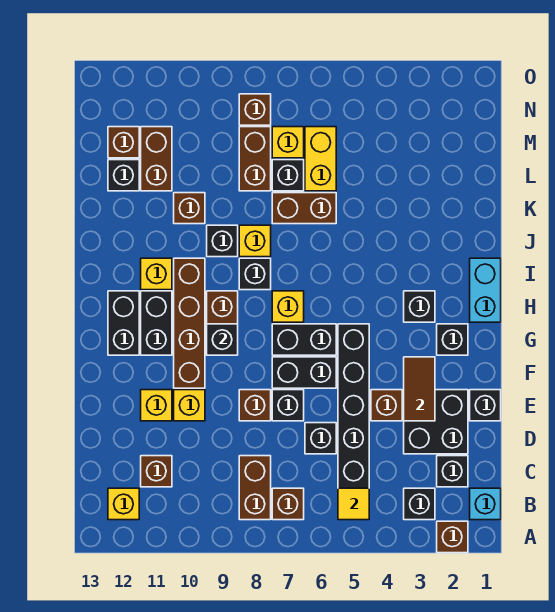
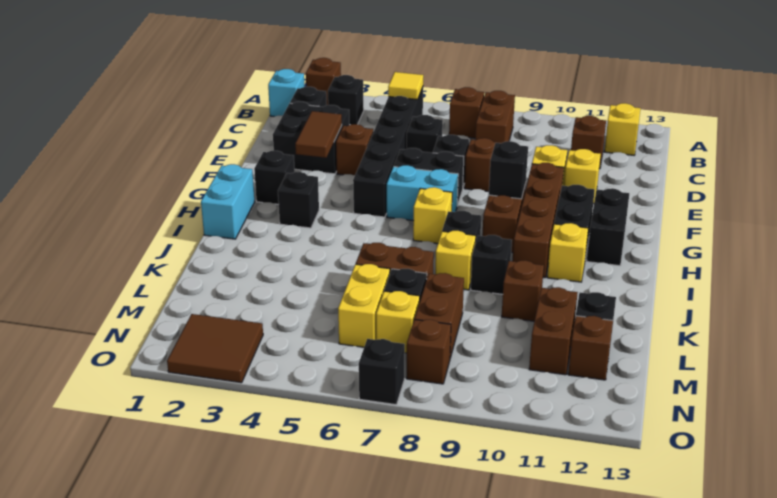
black 1x1 brick [470,390,501,421] -> black 1x1 brick moved to [359,339,405,405]
black 1x2 brick [272,324,336,355] -> cyan 1x2 brick [387,165,458,221]
none -> brown 2x2 tile [167,314,263,383]

